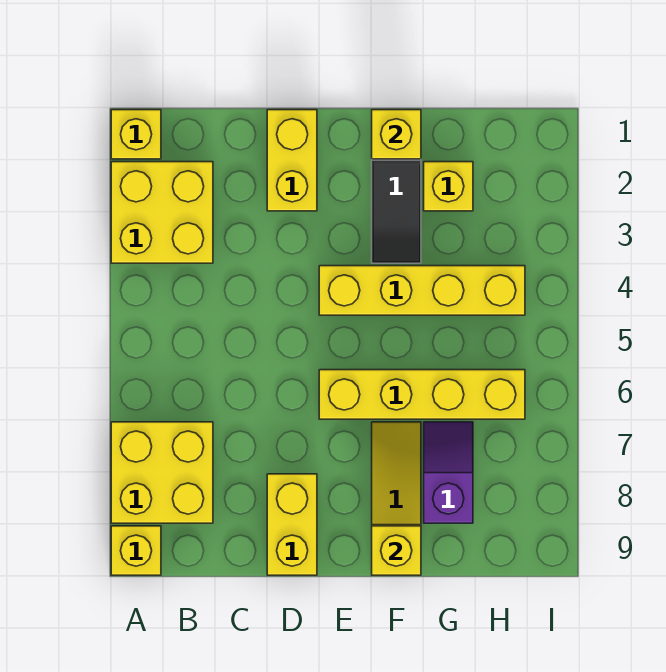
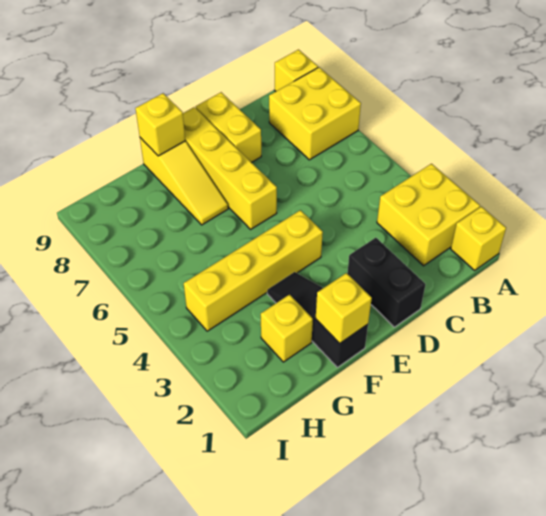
yellow 1x2 brick [267,110,317,211] -> black 1x2 brick [347,238,426,327]
yellow 1x4 brick [319,370,525,419] -> yellow 1x4 brick turned to [183,107,277,229]
purple 1x2 slope [424,422,473,523] -> none

